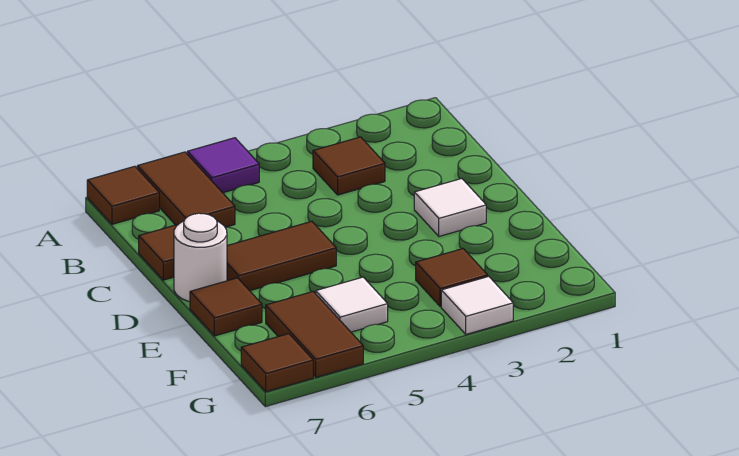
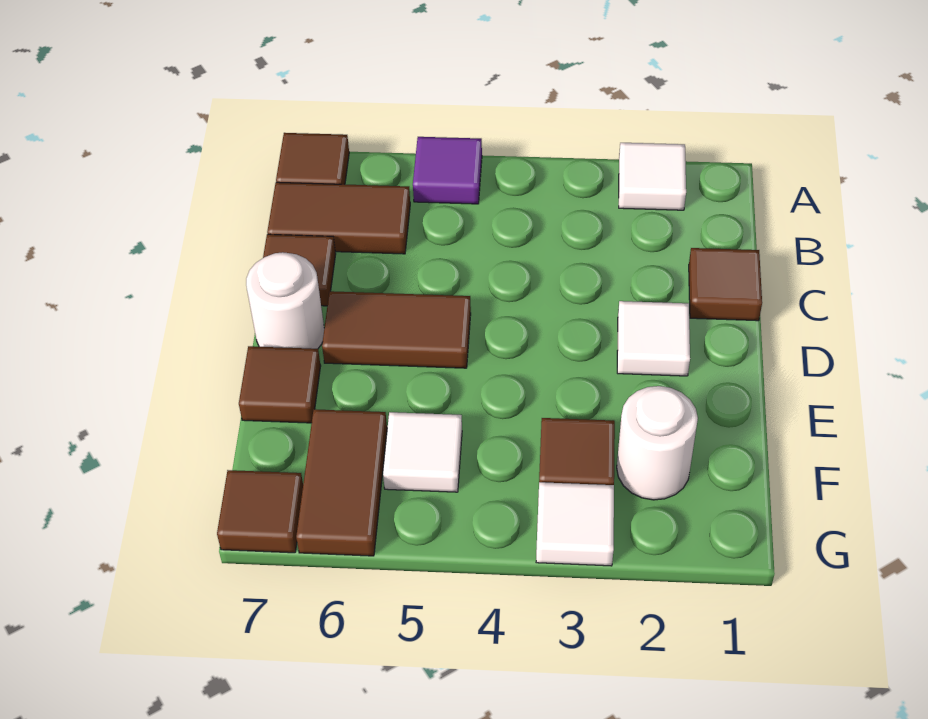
none -> white 1x1 tile [619,143,686,210]
brown 1x2 tile [137,152,235,227] -> brown 1x2 tile turned to [267,182,410,254]
brown 1x1 tile [313,137,385,195] -> brown 1x1 tile moved to [689,248,762,321]
none -> white 1x1 round brick [617,386,698,500]

